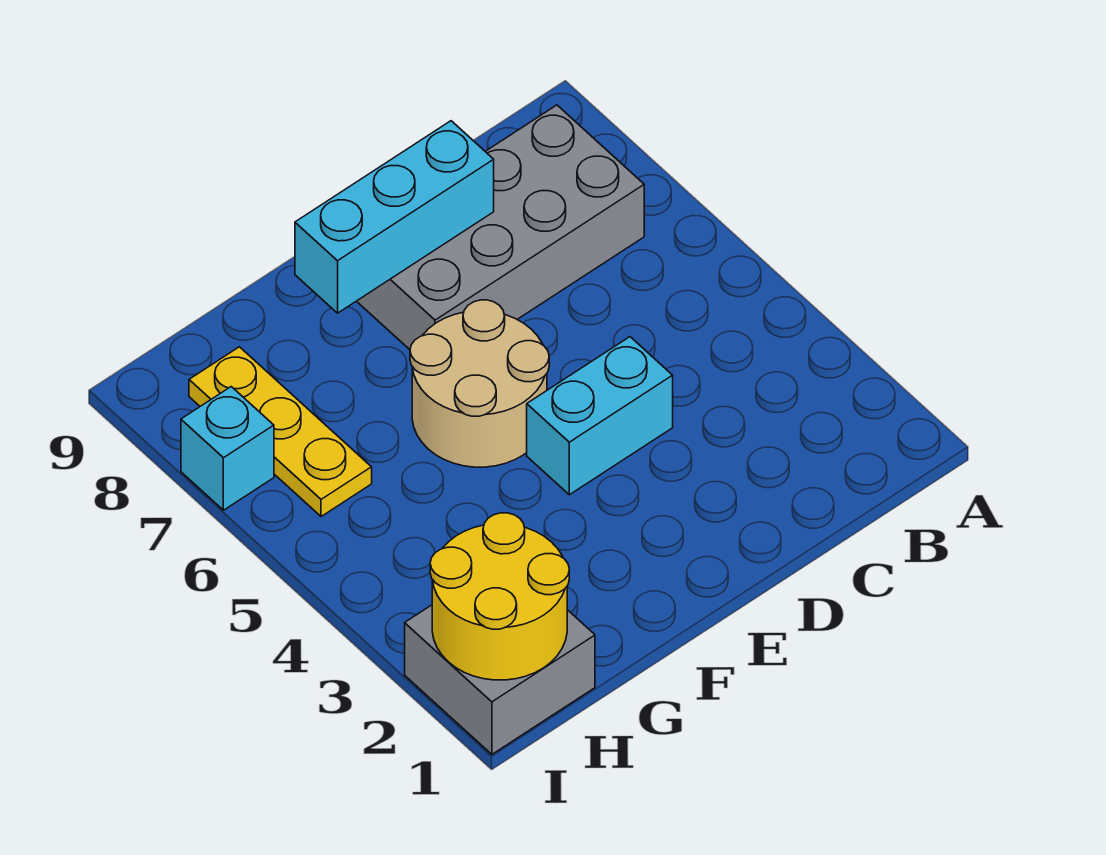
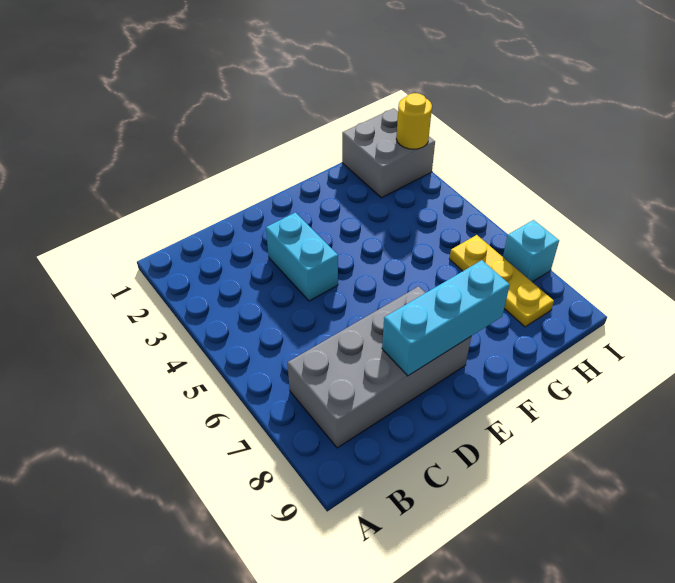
cyan 1x2 brick [527,337,673,495] -> cyan 1x2 brick turned to [266,213,338,301]
tan 2x2 round brick [410,300,549,467] -> none
yellow 2x2 round brick [430,513,569,680] -> yellow 1x1 round brick [396,93,432,149]

